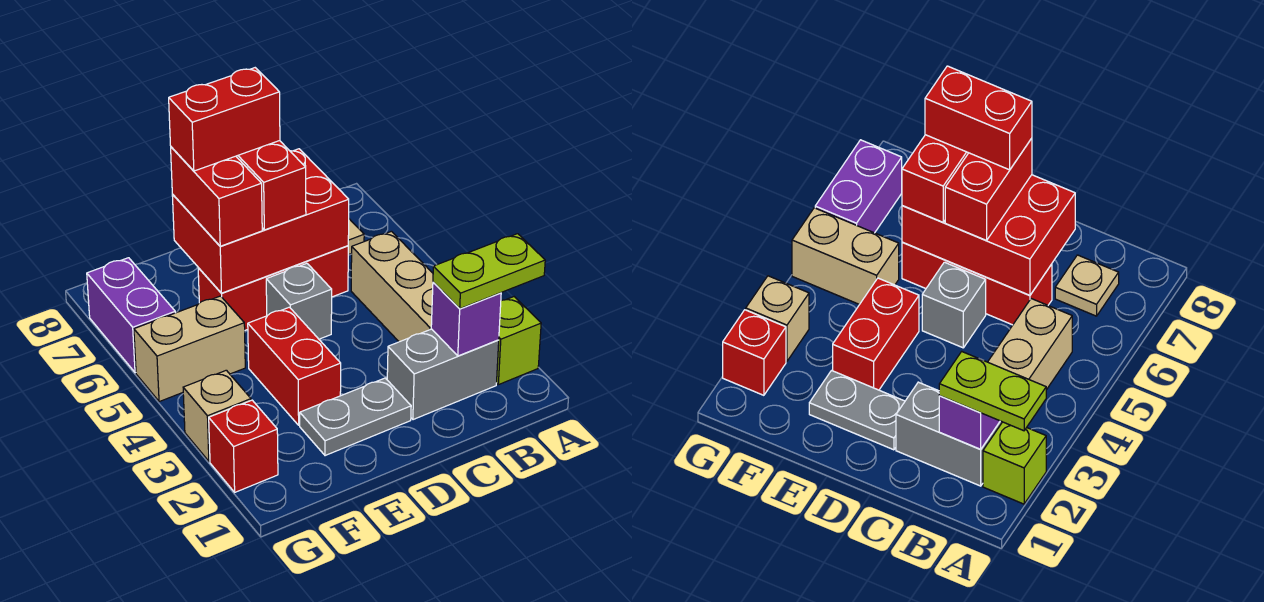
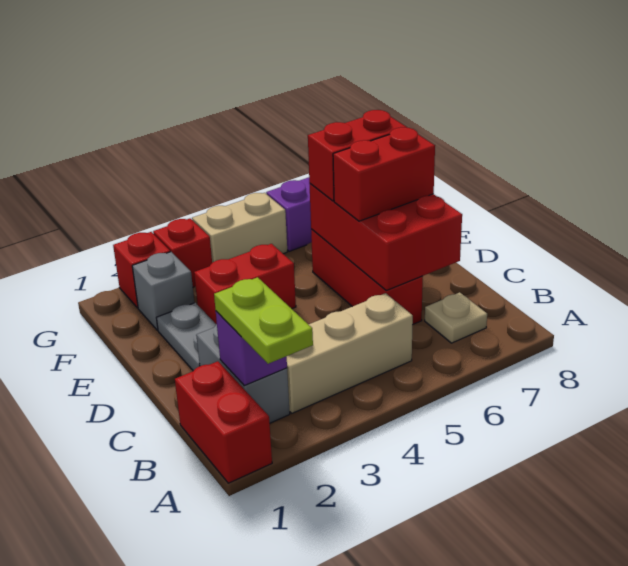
lime 1x1 brick [497,297,541,385] -> none
grey 1x1 brick [266,263,332,339] -> grey 1x1 brick moved to [132,252,194,330]
red 1x2 brick [169,68,280,171] -> red 1x2 brick moved to [175,361,272,483]
tan 1x2 brick [134,296,245,402] -> tan 1x2 brick turned to [192,193,287,263]
tan 1x1 brick [183,370,251,461] -> red 1x1 brick [153,219,212,287]

